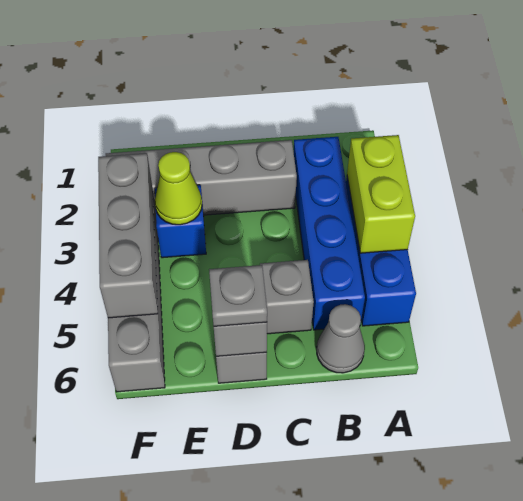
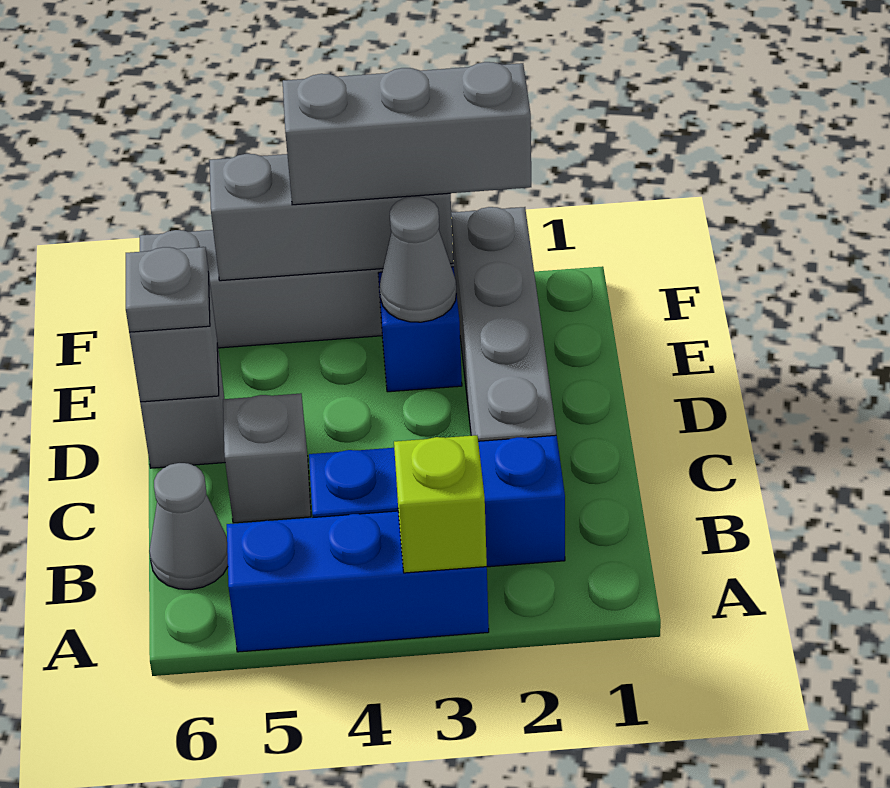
lime 1x2 brick [347,135,415,253] -> lime 1x1 brick [394,435,487,573]
blue 1x4 brick [294,137,365,330] -> blue 1x3 brick [309,435,565,567]
lime 1x1 cone [155,152,202,225] -> grey 1x1 cone [380,196,456,322]
none -> grey 1x3 brick [283,62,531,205]

